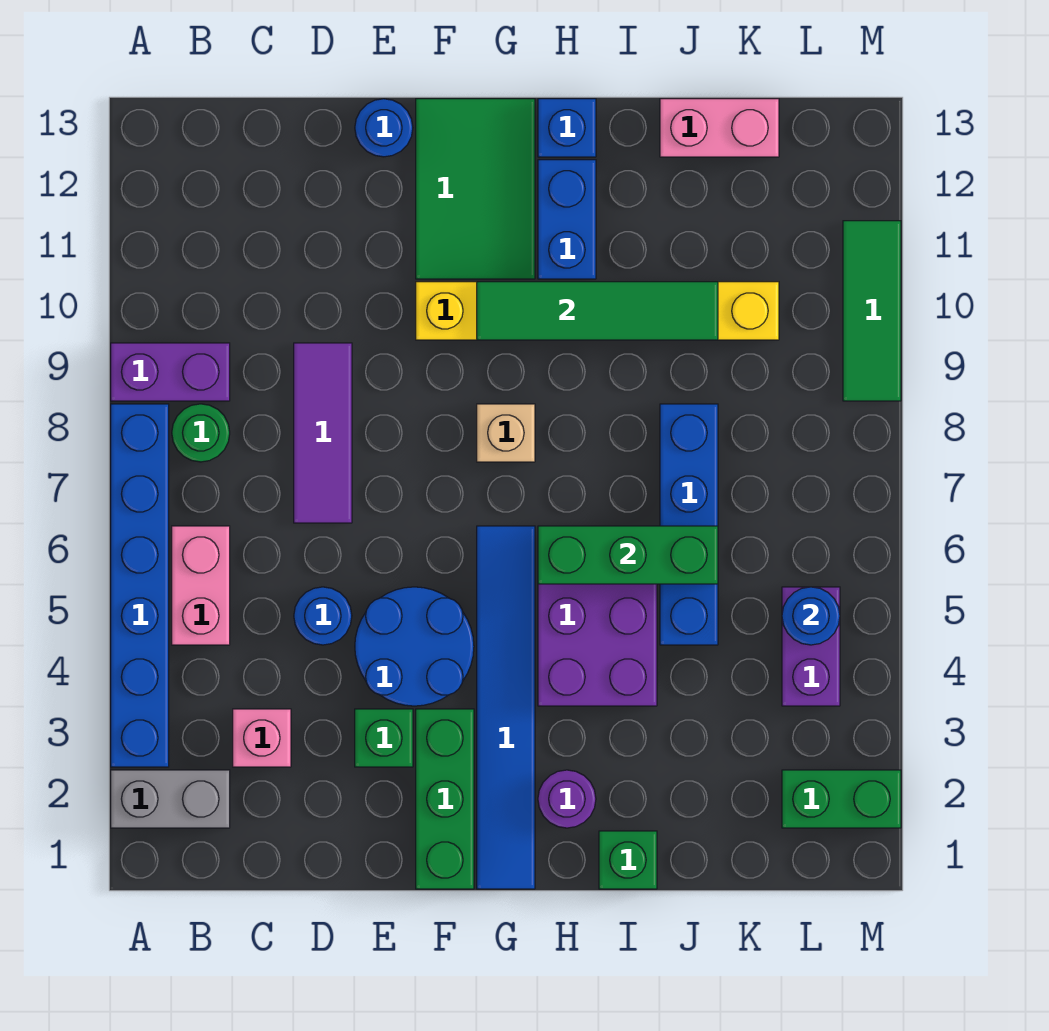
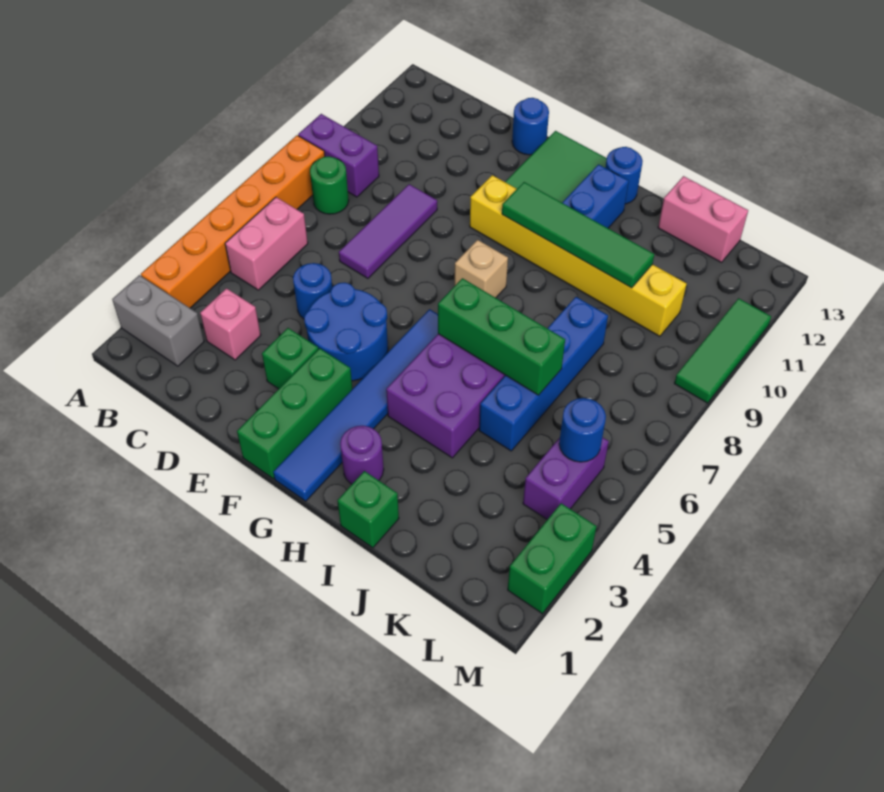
blue 1x6 brick [111,404,169,767] -> orange 1x6 brick [141,135,325,308]
blue 1x1 brick [538,99,596,157] -> blue 1x1 round brick [605,147,643,204]
green 1x2 brick [782,770,901,828] -> green 1x2 brick turned to [508,503,597,614]

